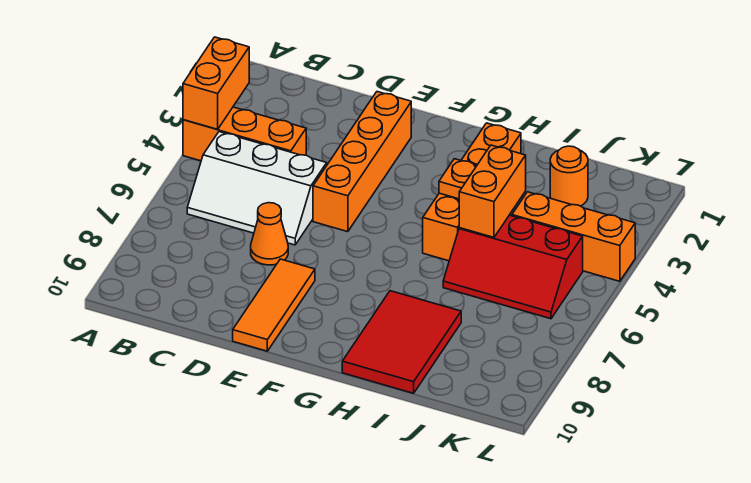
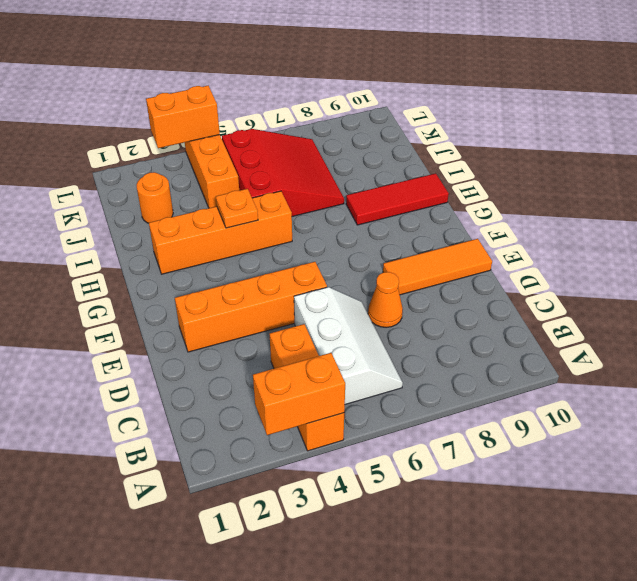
red 2x3 tile [342,291,461,393] -> red 1x3 tile [346,173,449,225]
orange 1x2 brick [459,145,526,237] -> orange 1x2 brick moved to [146,86,220,148]
red 2x3 slope [443,215,583,319] -> red 3x3 slope [222,129,344,216]

